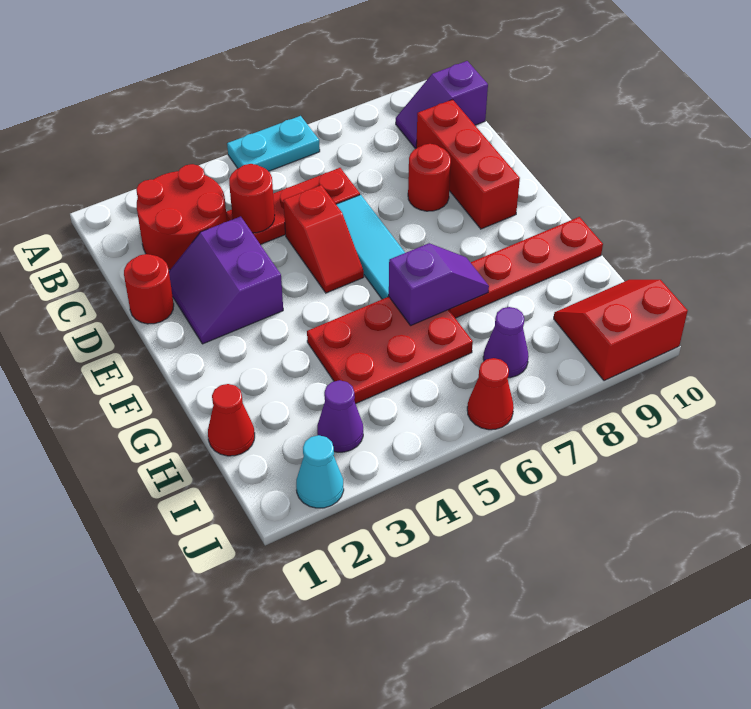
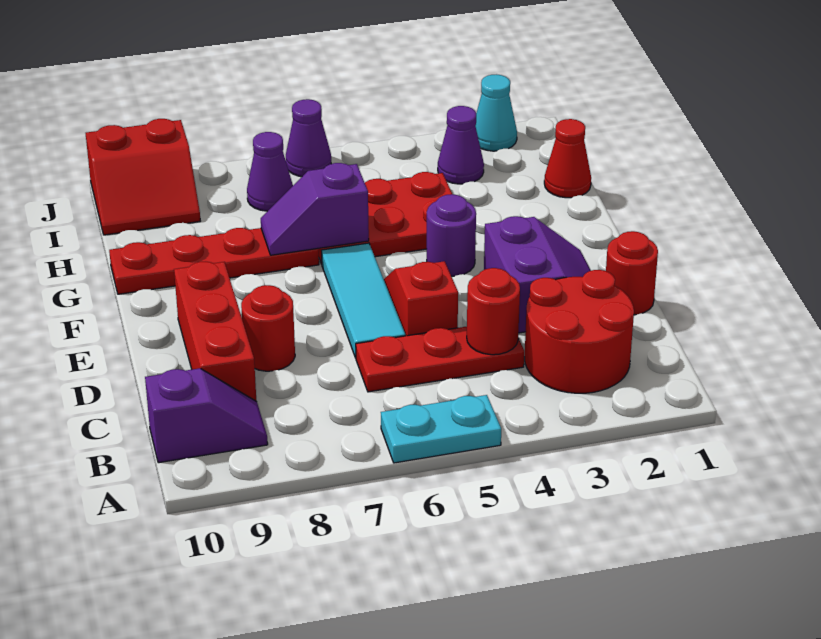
none -> purple 1x1 round brick [427,194,476,276]
red 1x1 cone [467,358,514,430] -> purple 1x1 cone [286,99,331,177]

